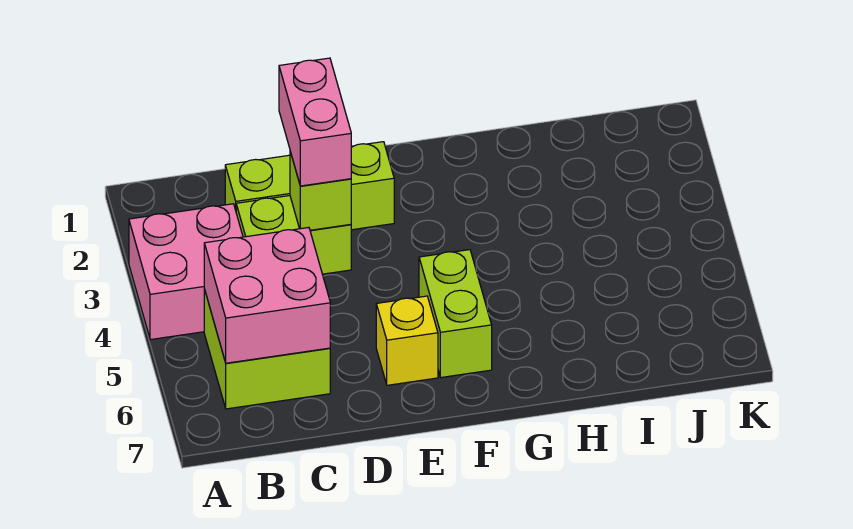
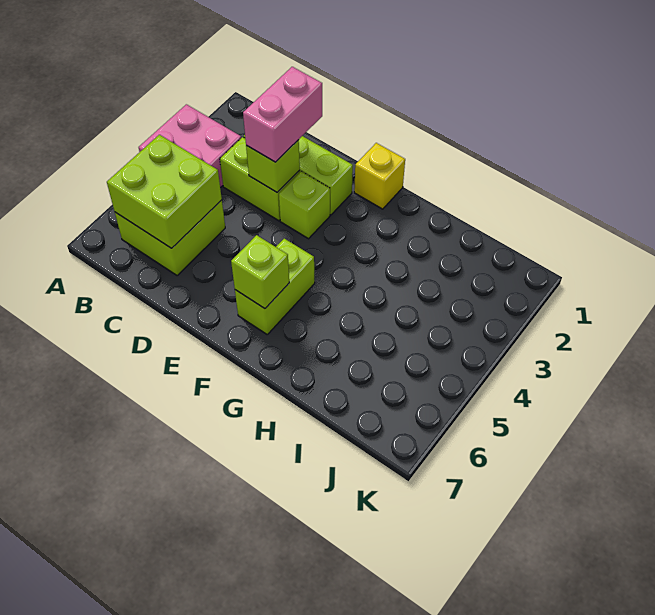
pink 2x2 brick [204,228,330,363] -> lime 2x2 brick [107,135,222,248]
none -> lime 1x1 brick [279,171,330,239]
yellow 1x1 brick [376,296,438,385] -> yellow 1x1 brick moved to [354,143,405,209]
none -> lime 1x1 brick [231,235,289,309]

